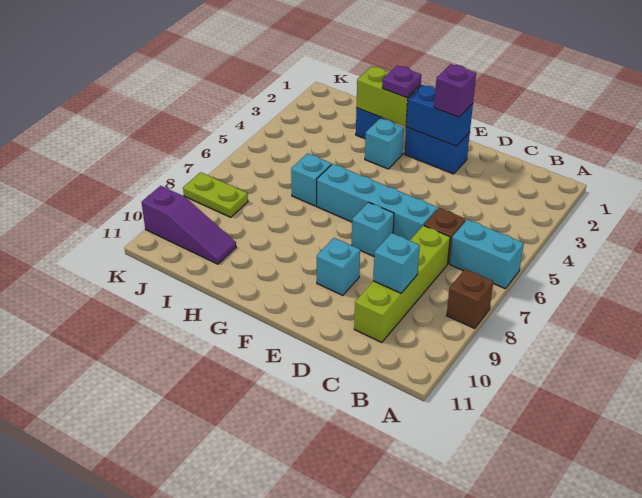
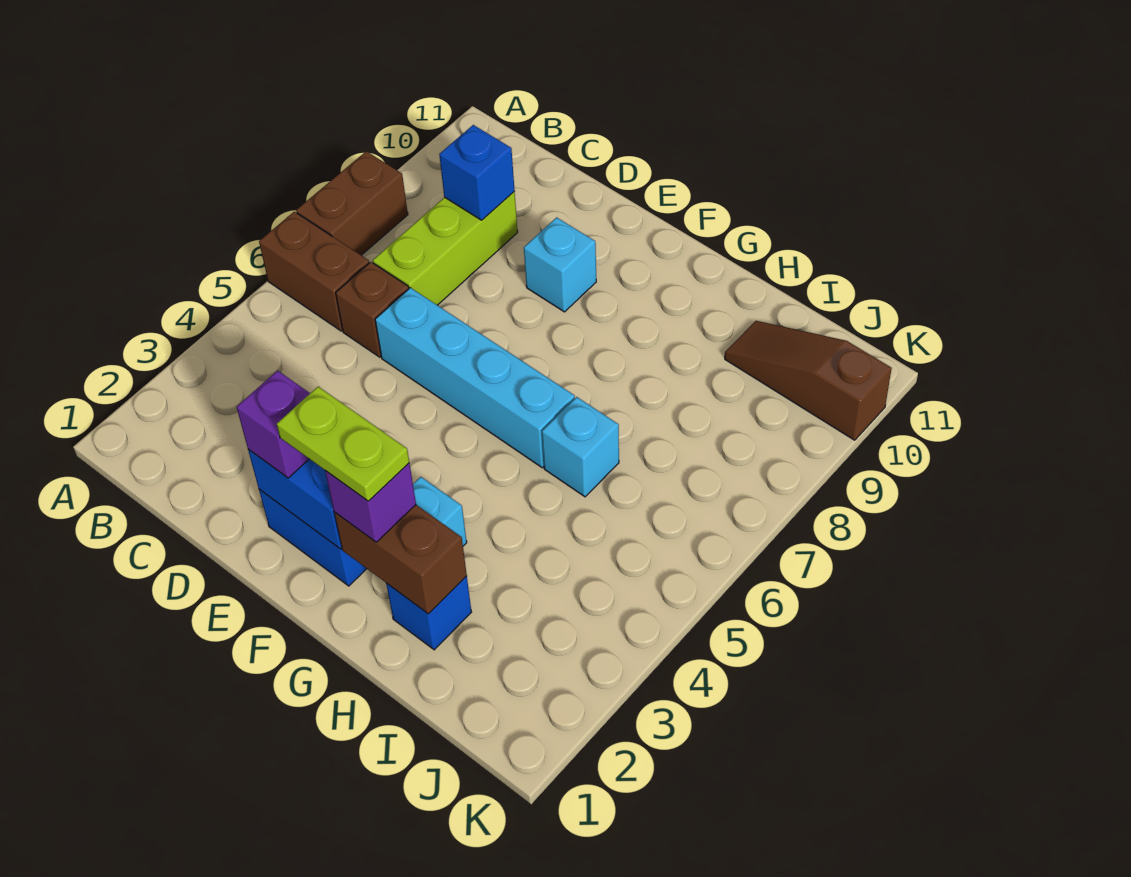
cyan 1x2 brick [450,219,524,289] -> brown 1x2 brick [259,212,369,331]
brown 1x1 brick [447,269,493,328] -> brown 1x2 brick [296,151,408,255]
lime 1x4 brick [354,226,450,342] -> lime 1x3 brick [373,191,518,305]
cyan 1x1 brick [373,233,420,293] -> blue 1x1 brick [439,125,515,220]
cyan 1x1 brick [352,202,394,256] -> none
lime 1x2 brick [356,66,421,126] -> brown 1x2 brick [334,505,467,614]
purple 1x1 plate [382,66,421,97] -> purple 1x1 brick [325,463,416,542]
purple 1x3 slope [142,186,236,264] -> brown 1x3 slope [725,321,892,440]
lime 1x2 plate [183,172,248,217] -> lime 1x2 plate moved to [277,387,409,501]

